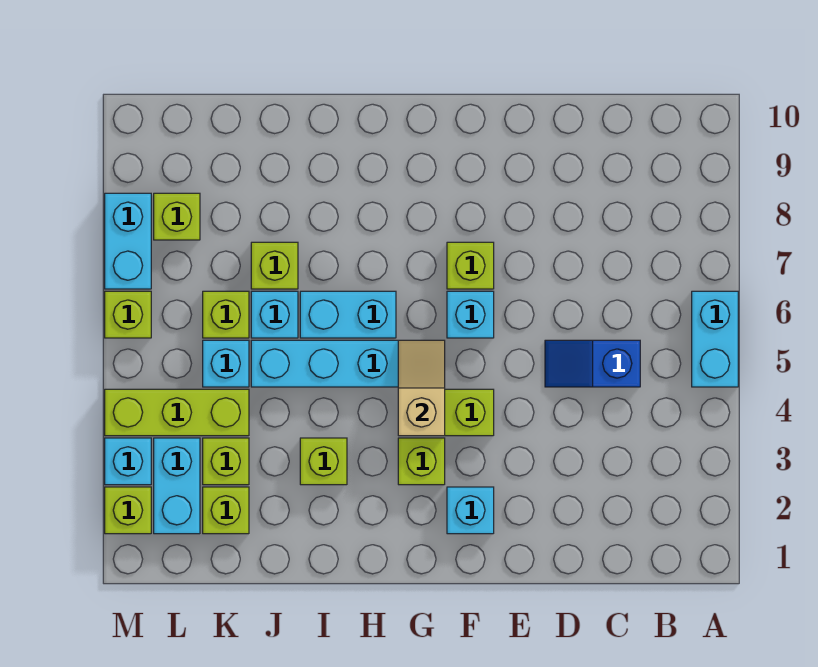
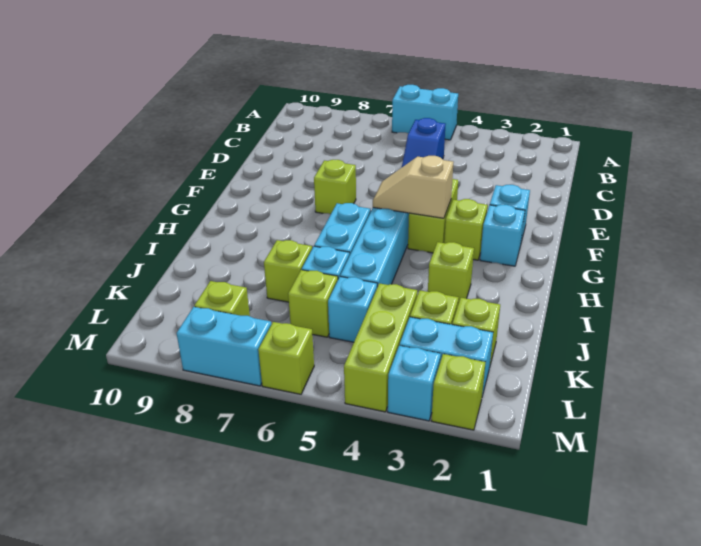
cyan 1x1 brick [447,291,494,338] -> cyan 1x1 brick moved to [480,205,525,266]

